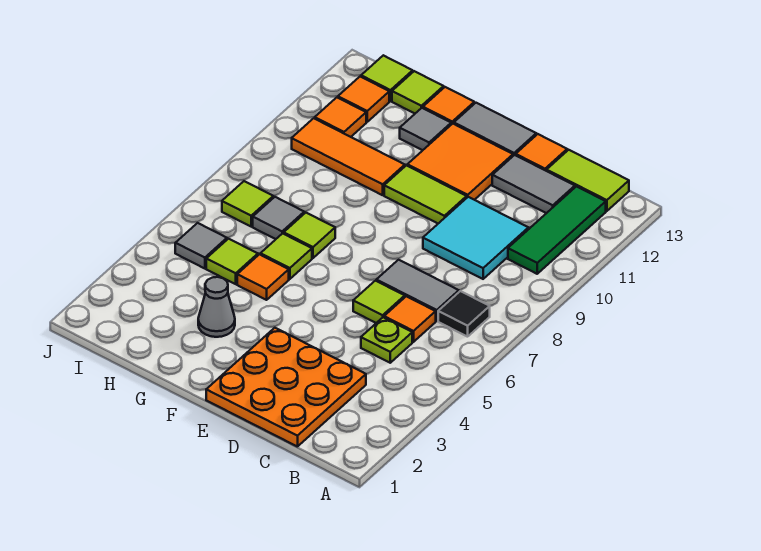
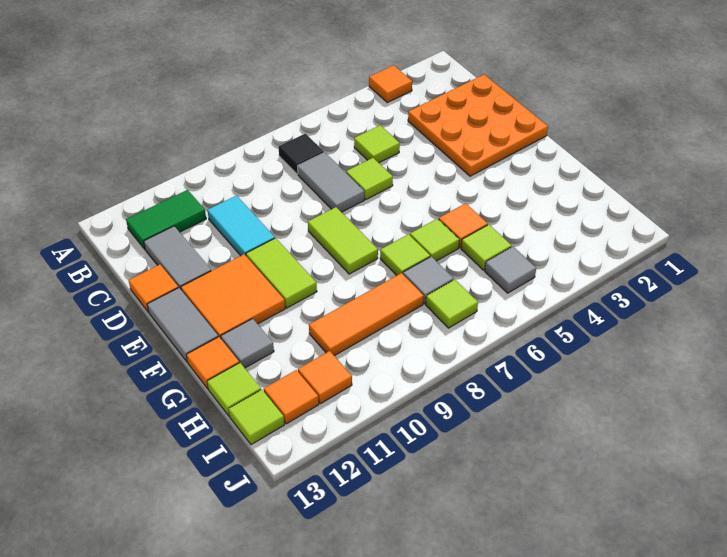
green 1x3 tile [508,186,606,274] -> green 1x2 tile [126,190,206,249]
lime 1x2 tile [547,150,629,211] -> lime 1x2 tile moved to [308,207,378,274]
lime 1x1 plate [361,317,412,363] -> lime 1x1 tile [354,125,400,163]
orange 1x1 tile [384,296,436,342] -> orange 1x1 tile moved to [369,65,412,102]
cyan 2x2 tile [423,197,528,279] -> cyan 1x2 tile [207,196,275,256]
grey 1x1 cone [198,277,235,337] -> none
orange 1x3 tile [292,118,405,195] -> orange 1x3 tile turned to [309,273,424,356]

